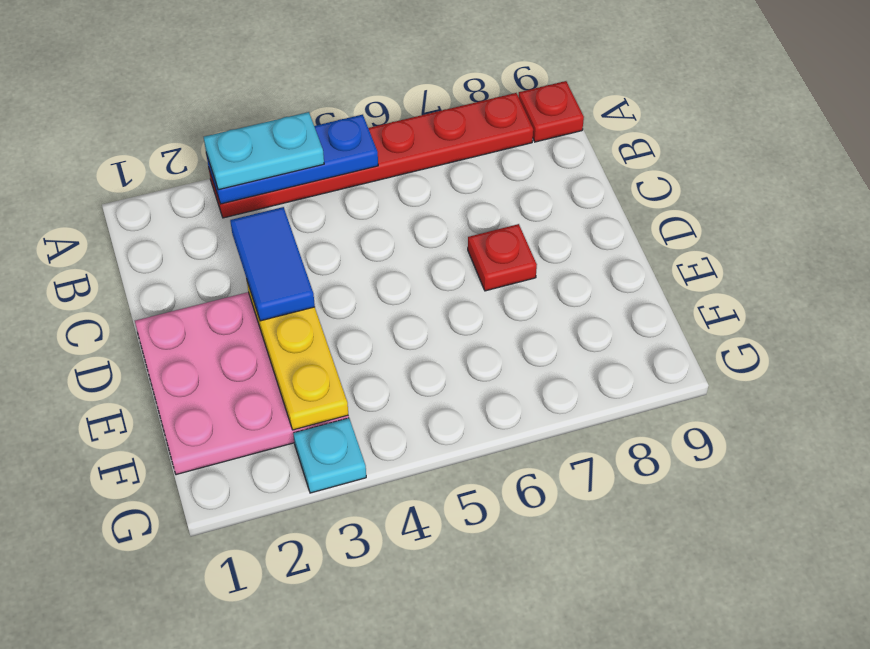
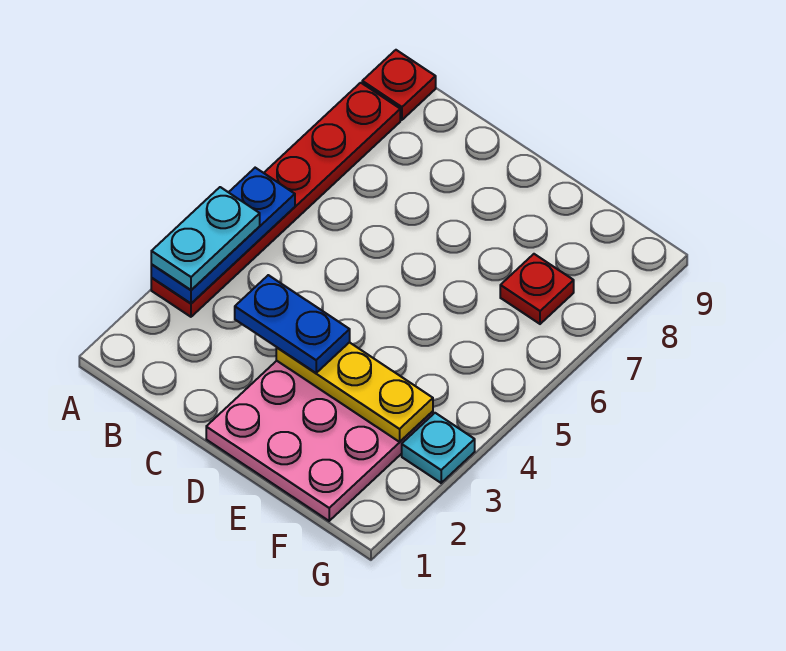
blue 1x2 tile [230,207,315,321] -> blue 1x2 plate [235,275,350,373]
red 1x1 plate [468,224,537,291] -> red 1x1 plate moved to [500,254,574,324]

